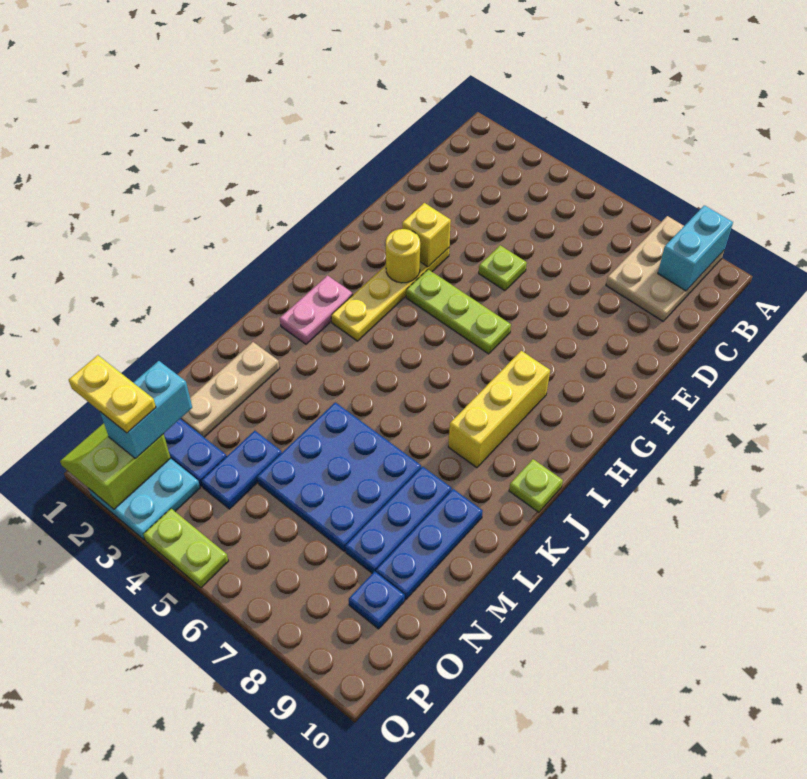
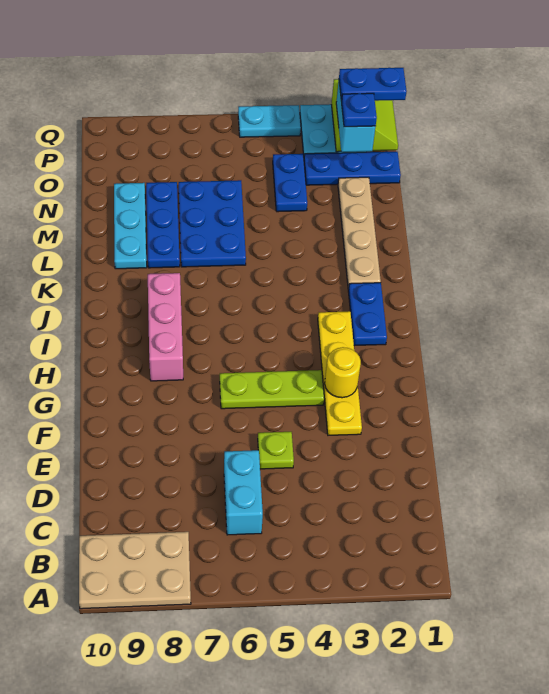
tan 2x3 plate [606,216,724,321] -> tan 2x3 plate turned to [79,532,191,609]
cyan 1x2 brick [658,205,733,291] -> cyan 1x2 brick moved to [224,450,263,535]
yellow 1x1 brick [402,203,451,267] -> none
yellow 1x3 brick [448,351,550,468] -> pink 1x3 brick [148,273,183,381]
pink 1x2 plate [280,276,353,344] -> blue 1x2 plate [348,283,387,346]
lime 1x1 plate [509,459,563,512] -> none
tan 1x3 plate [180,342,280,437] -> tan 1x4 plate [338,177,381,289]
blue 3x3 plate [257,402,421,551] -> blue 2x3 plate [179,180,246,267]
blue 1x3 plate [376,489,483,600] -> cyan 1x3 plate [114,183,147,269]
blue 1x1 plate [349,571,405,629] -> blue 1x1 plate moved to [341,93,377,127]
yellow 1x2 plate [69,355,156,433] -> blue 1x2 plate [339,68,407,101]
lime 1x2 plate [143,509,228,588] -> cyan 1x2 plate [238,105,301,137]

